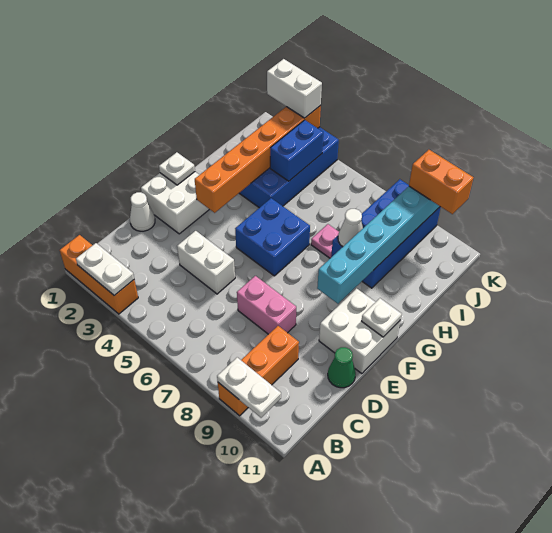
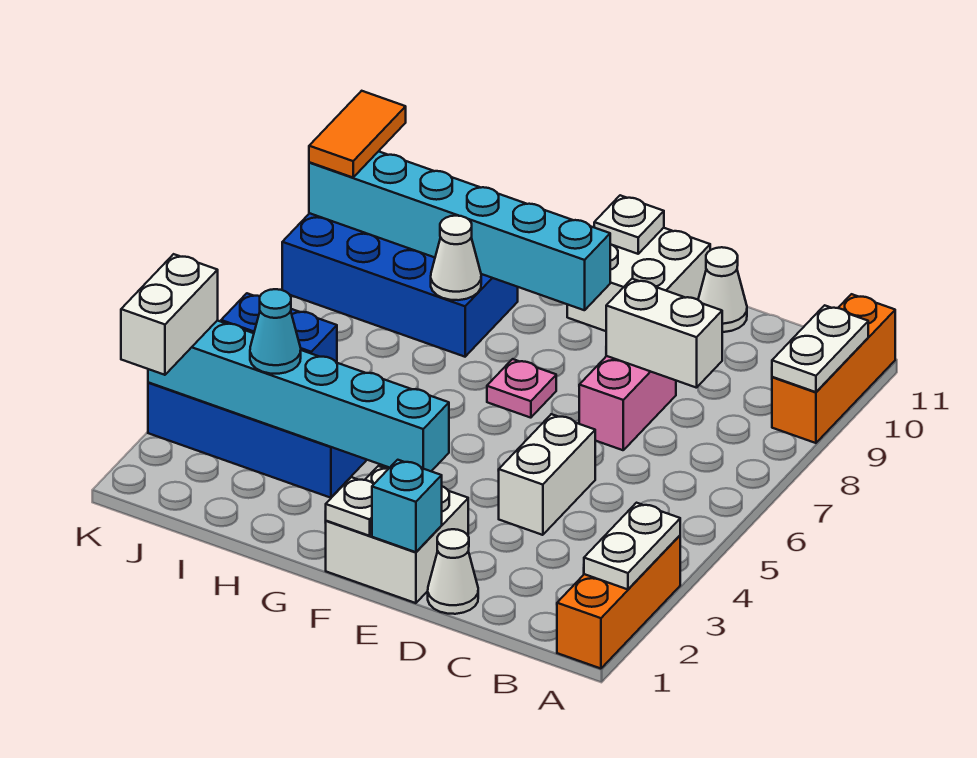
orange 1x3 brick [218,326,299,416] -> orange 1x3 brick turned to [772,294,895,443]
none -> white 1x2 brick [606,279,722,388]
green 1x1 cone [328,347,356,388] -> white 1x1 cone [698,247,747,332]
none -> cyan 1x1 brick [372,460,442,552]
orange 1x6 brick [195,106,321,213] -> cyan 1x6 brick [148,321,449,471]
blue 2x2 brick [235,198,310,276] -> none
pink 1x1 plate [311,224,339,258] -> pink 1x1 plate moved to [487,359,556,418]
none -> cyan 1x1 cone [250,289,301,374]
orange 1x2 brick [409,150,474,214] -> orange 1x2 tile [309,91,406,178]

